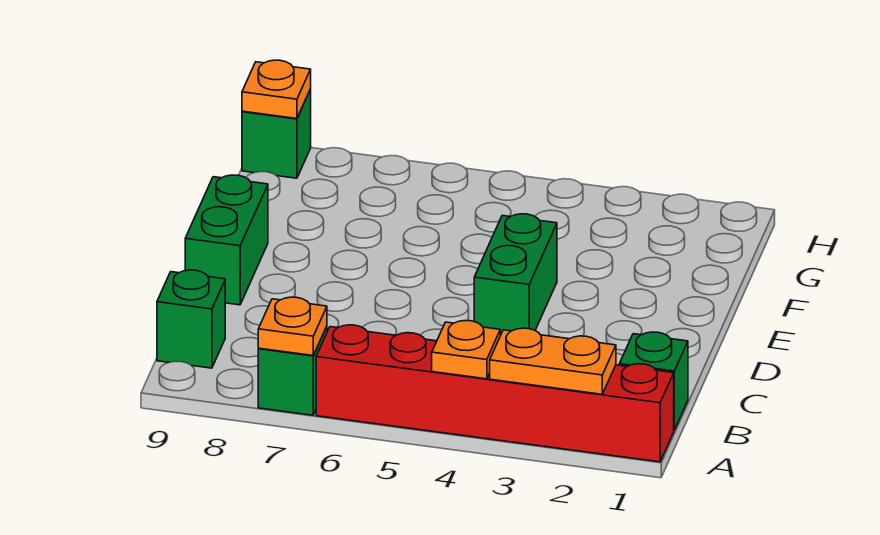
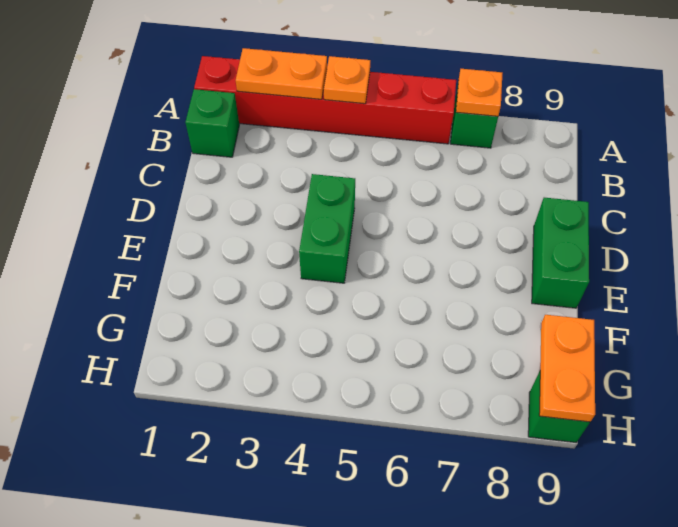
green 1x1 brick [157,270,225,368] -> none
orange 1x1 plate [242,60,311,119] -> orange 1x2 plate [539,315,595,422]

